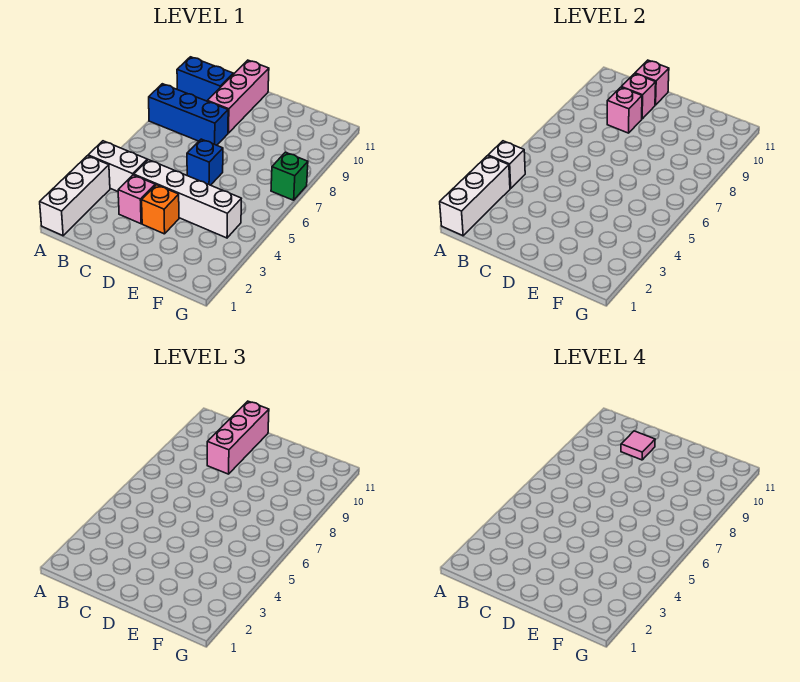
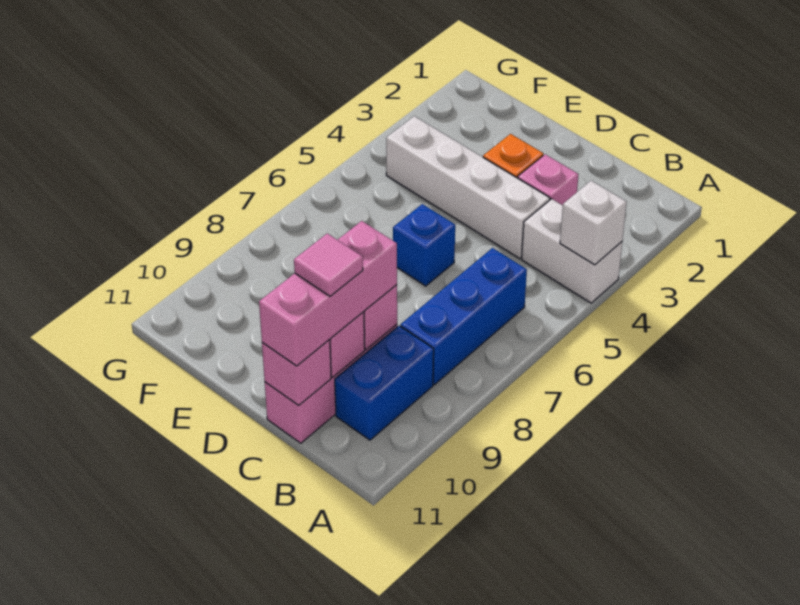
white 1x3 brick [40,156,110,236] -> none
white 1x3 brick [440,156,510,236] -> none
blue 1x3 brick [149,84,228,145] -> blue 1x3 brick turned to [400,248,527,385]
blue 1x2 brick [177,57,233,101] -> blue 1x2 brick turned to [335,326,434,440]
green 1x1 brick [271,152,308,200] -> none

